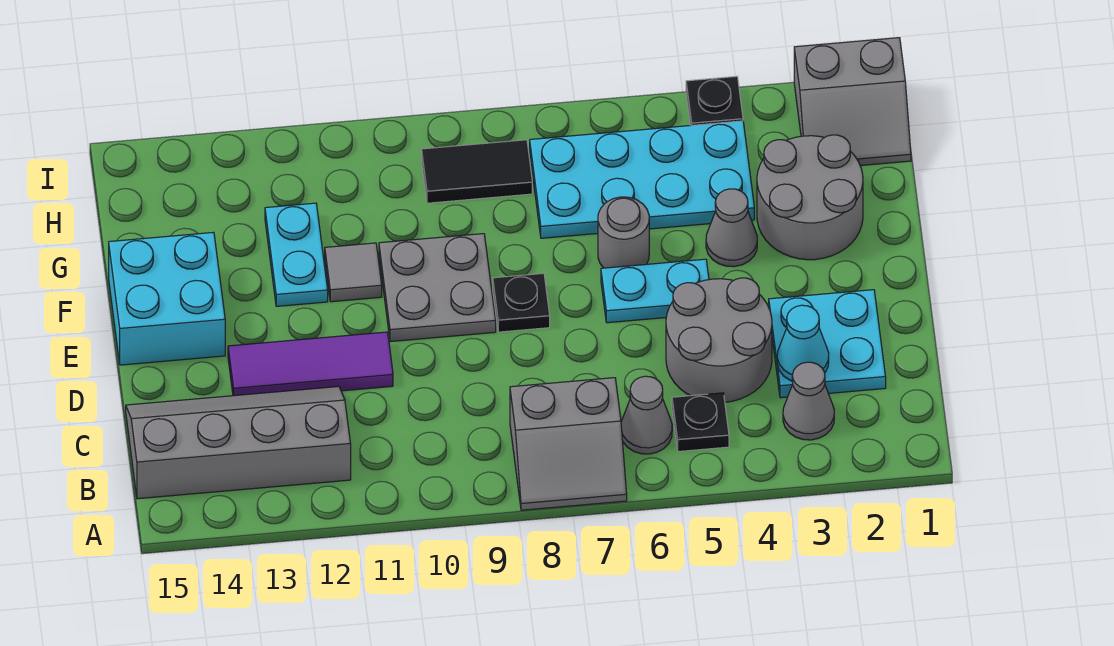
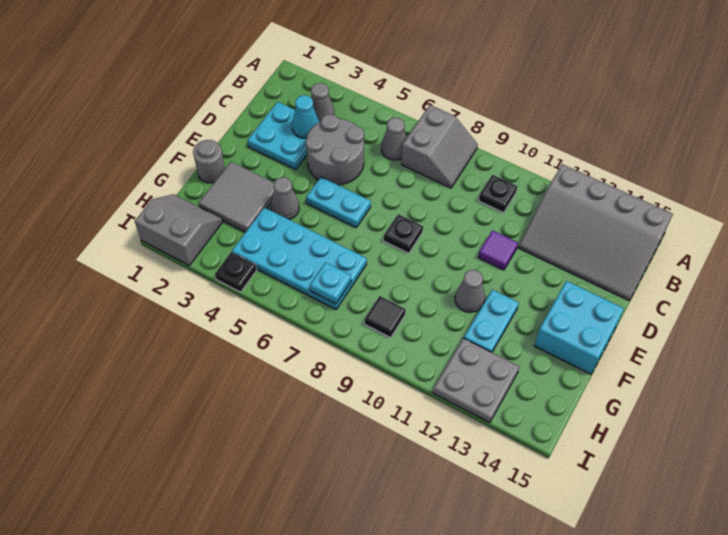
grey 2x2 slope [510,378,627,510] -> grey 2x2 slope turned to [401,105,478,188]
black 1x1 plate [672,393,729,452] -> black 1x1 plate moved to [479,175,517,213]
grey 2x4 slope [126,386,351,499] -> grey 3x4 slope [519,164,673,300]
purple 1x3 tile [228,332,393,396] -> purple 1x1 tile [478,230,518,270]
grey 2x2 plate [379,234,496,342] -> grey 2x2 plate moved to [433,338,519,423]
grey 2x2 round brick [757,135,863,260] -> grey 2x2 tile [199,162,274,232]
grey 1x1 round brick [598,197,649,268] -> grey 1x1 round brick moved to [193,140,225,183]
grey 1x1 tile [325,243,382,302] -> grey 1x1 cone [455,270,485,312]
none -> cyan 1x1 plate [310,263,351,304]
black 1x2 tile [422,140,532,203] -> black 1x1 tile [365,296,406,338]

